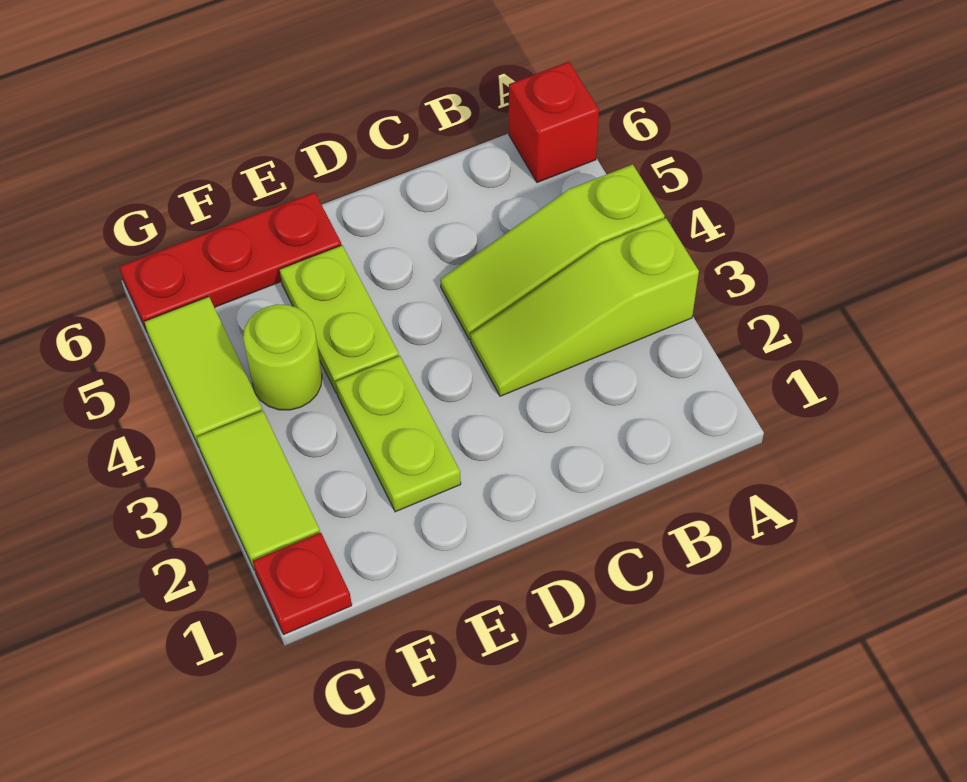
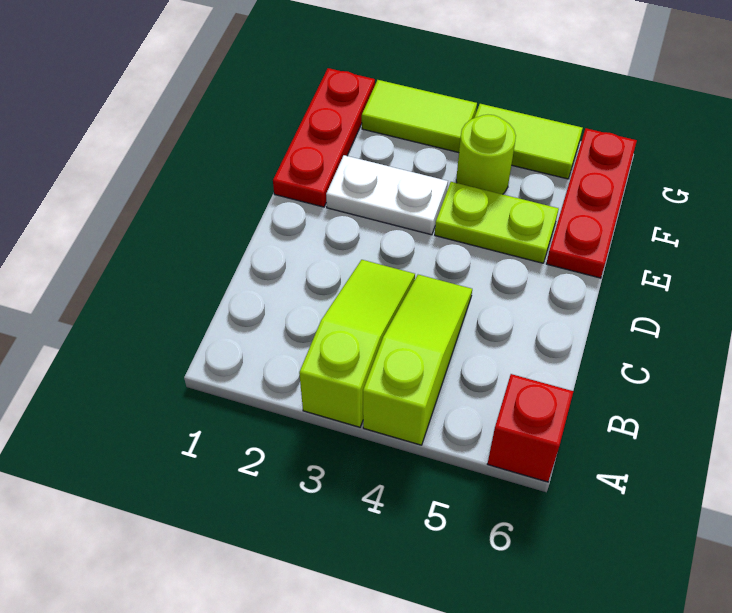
lime 1x2 plate [336,356,461,512] -> white 1x2 plate [326,155,448,235]
red 1x1 plate [253,533,352,635] -> red 1x3 plate [273,68,375,207]

